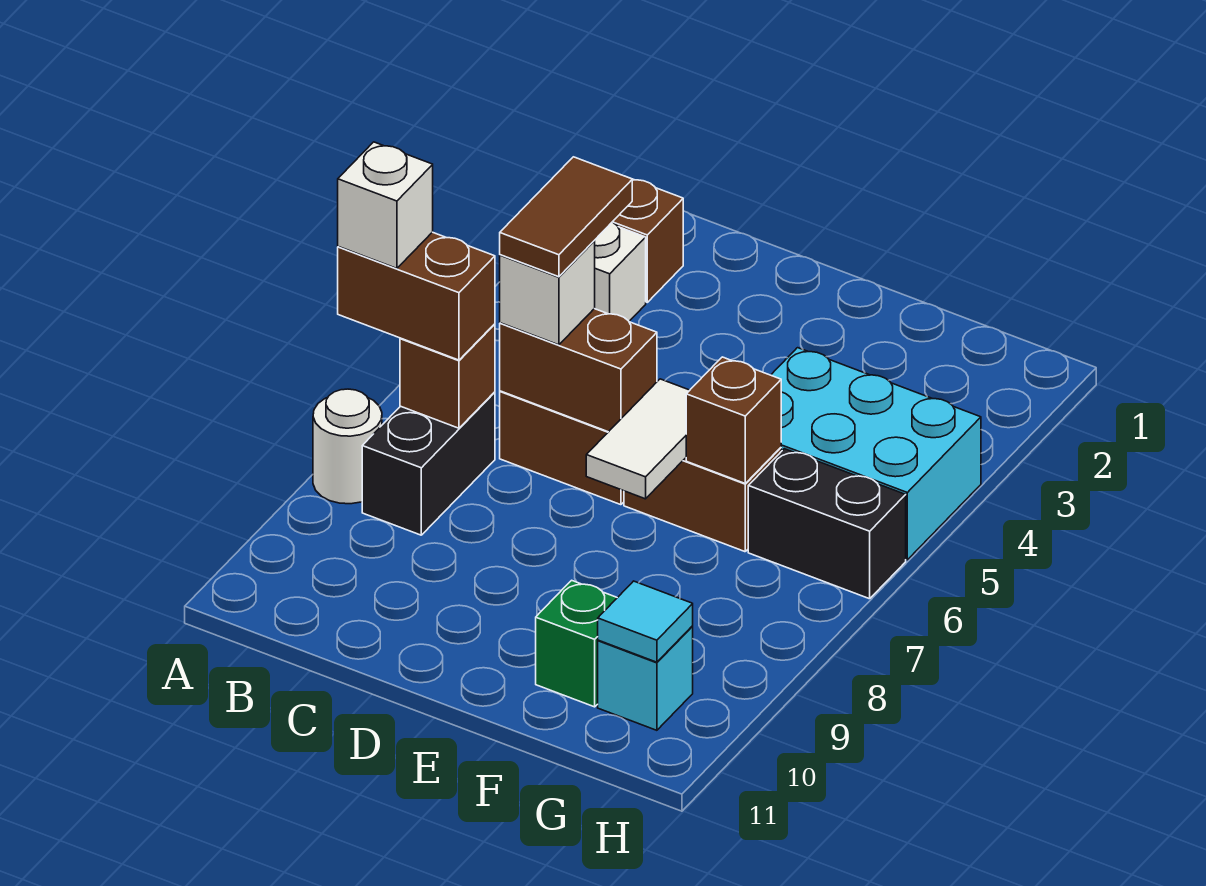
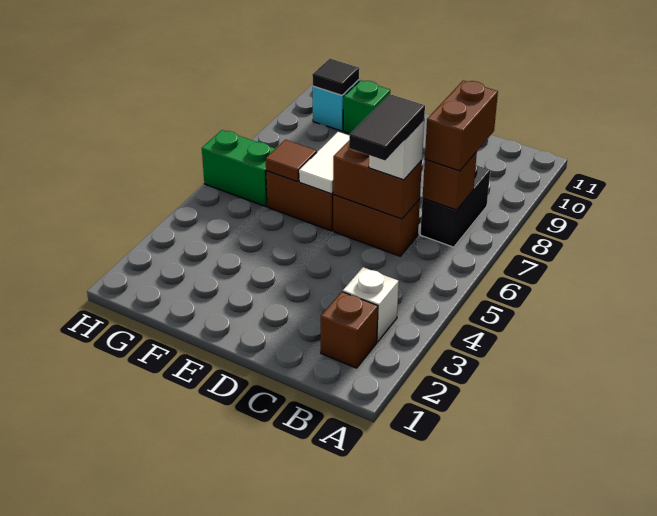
brown 1x2 brick [338,232,495,360] -> brown 1x2 brick turned to [425,81,498,171]
white 1x1 brick [338,142,433,268] -> none
white 1x1 round brick [313,389,382,504] -> none
brown 1x2 tile [500,157,632,277] -> black 1x2 tile [349,94,425,160]
cyan 2x3 brick [771,348,981,560] -> none
brown 1x1 brick [686,357,781,483] -> brown 1x1 tile [266,140,317,182]
black 1x2 brick [748,449,906,599] -> green 1x2 brick [202,130,275,206]
cyan 1x1 tile [598,581,693,662] -> black 1x1 tile [312,59,359,95]

